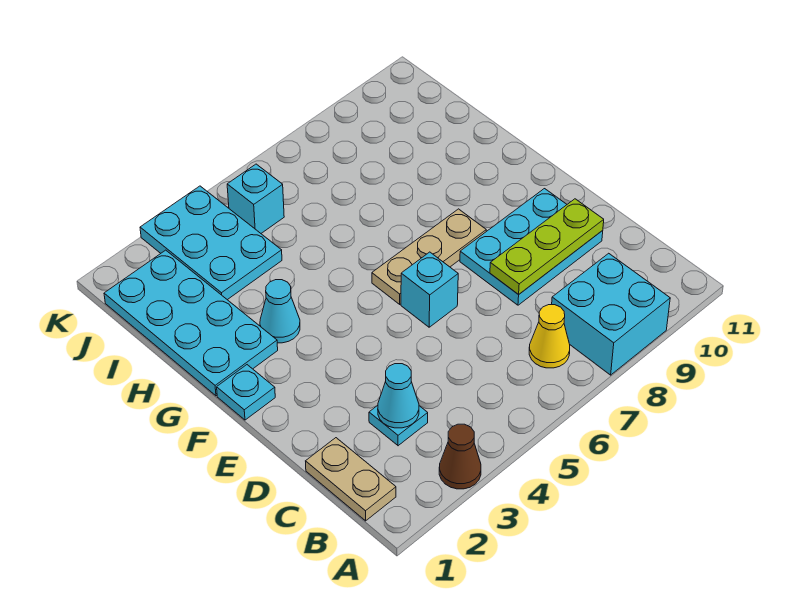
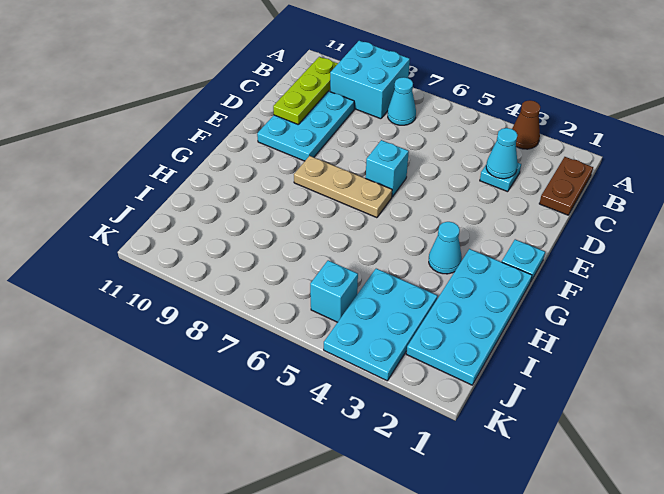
tan 1x2 plate [306,438,396,521] -> brown 1x2 plate [539,157,593,215]
yellow 1x1 cone [529,305,570,368] -> cyan 1x1 cone [388,77,416,125]
cyan 2x3 plate [460,189,603,305] -> cyan 2x3 plate turned to [257,91,354,161]
lime 1x3 plate [490,199,604,295] -> lime 1x3 plate turned to [273,57,338,124]

